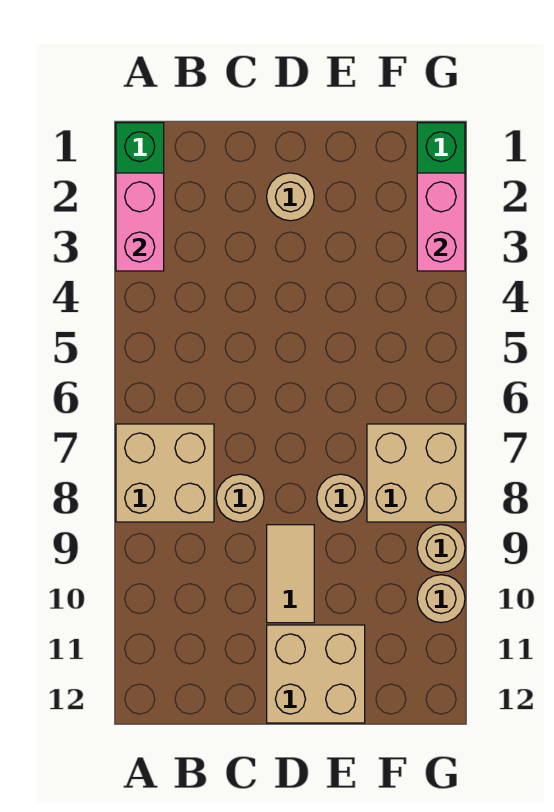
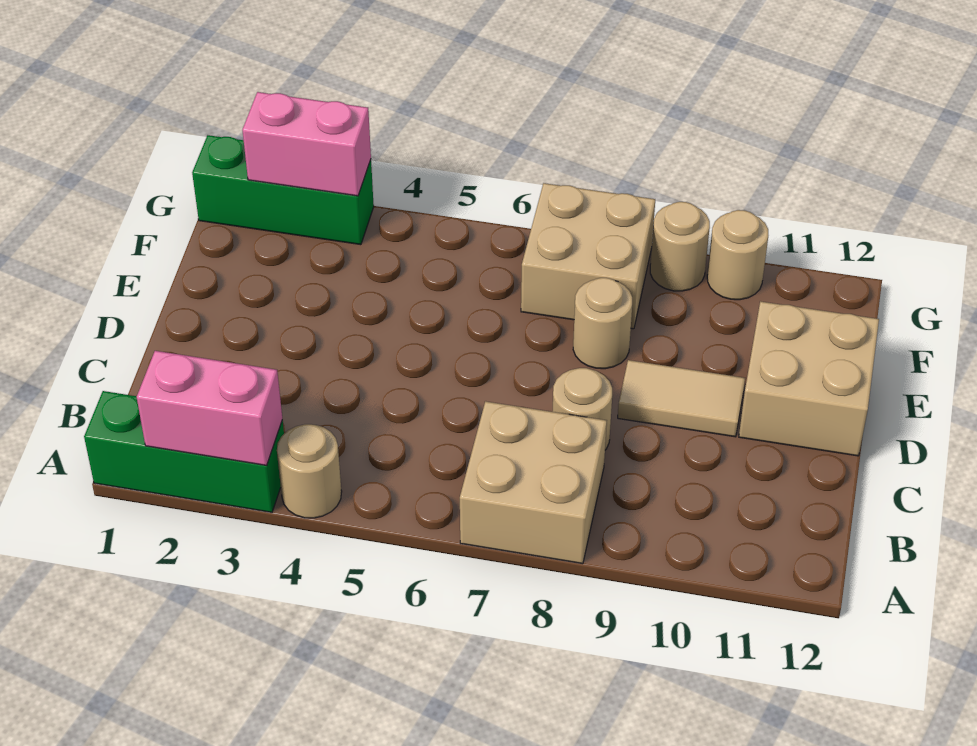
tan 1x1 round brick [267,173,314,221] -> tan 1x1 round brick moved to [277,424,342,518]

